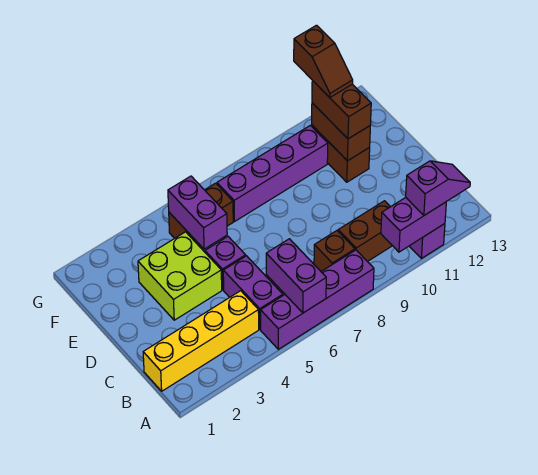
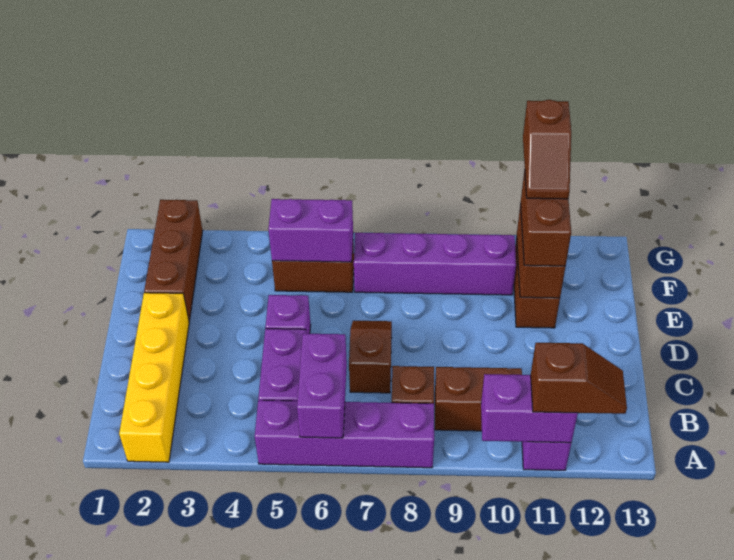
purple 1x2 slope [406,161,470,215] -> brown 1x2 slope [531,343,627,414]
yellow 1x4 brick [143,291,259,391] -> yellow 1x4 brick turned to [119,293,189,462]
none -> brown 1x2 slope [349,321,392,393]
lime 2x2 brick [138,232,222,320] -> none
none -> brown 1x3 brick [144,200,203,321]
purple 1x2 brick [168,176,227,249] -> purple 1x2 brick turned to [268,199,353,262]

